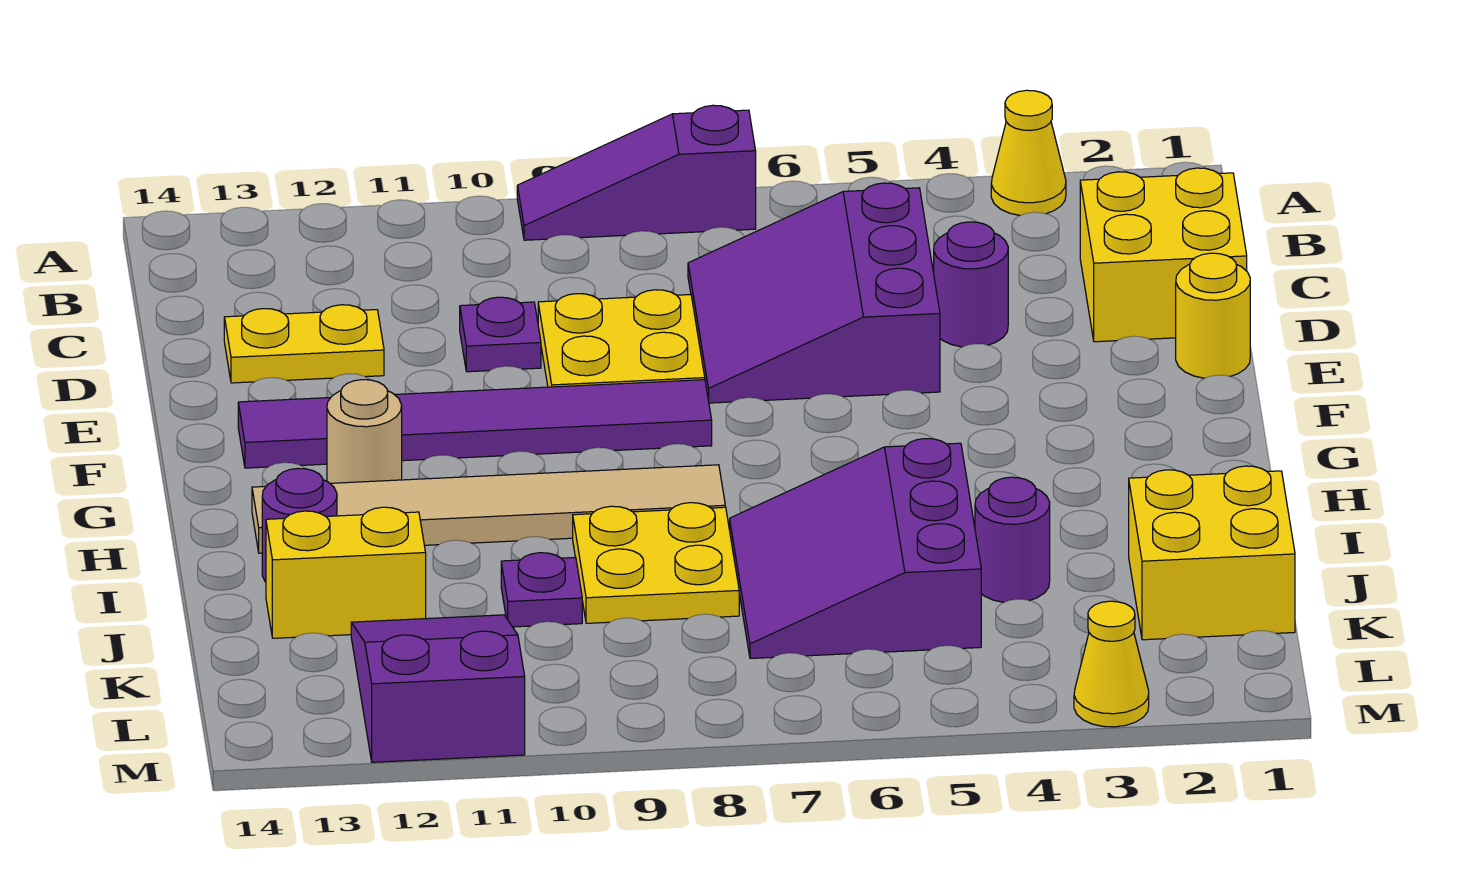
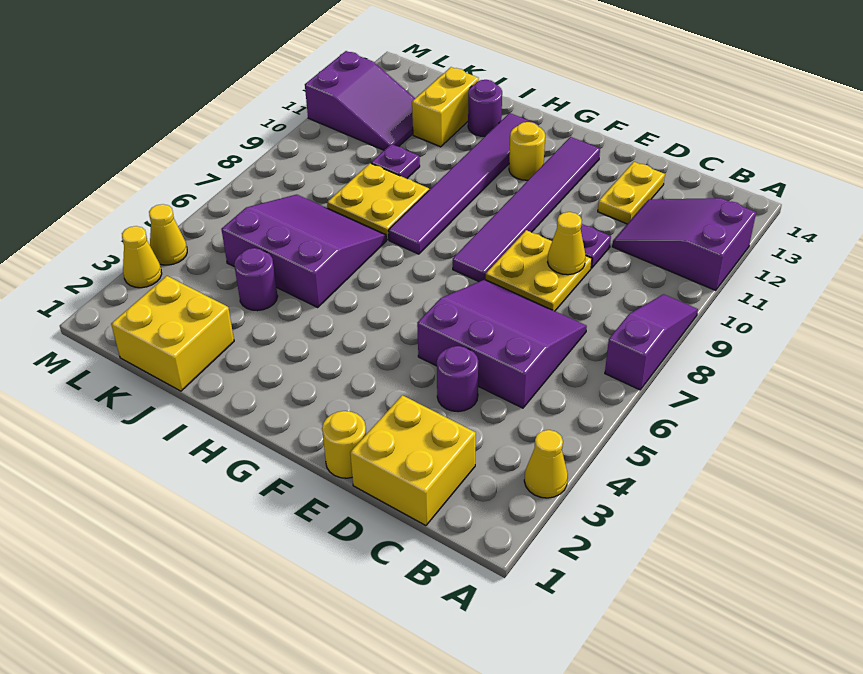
none -> purple 2x3 slope [612,198,756,290]
none -> yellow 1x1 cone [548,212,586,275]
tan 1x1 round brick [327,380,402,483] -> yellow 1x1 round brick [509,122,545,180]
tan 1x6 tile [252,465,725,553] -> purple 1x6 tile [388,113,538,254]
none -> yellow 1x1 cone [149,204,187,265]

